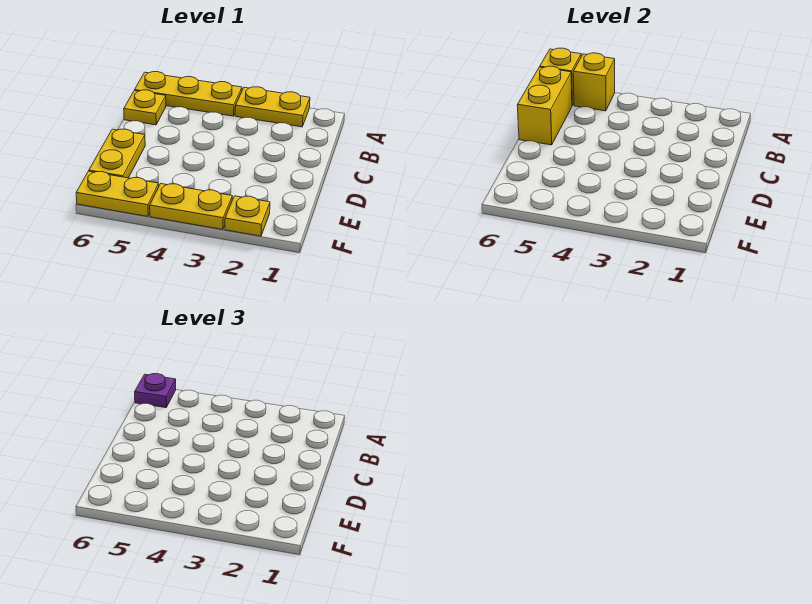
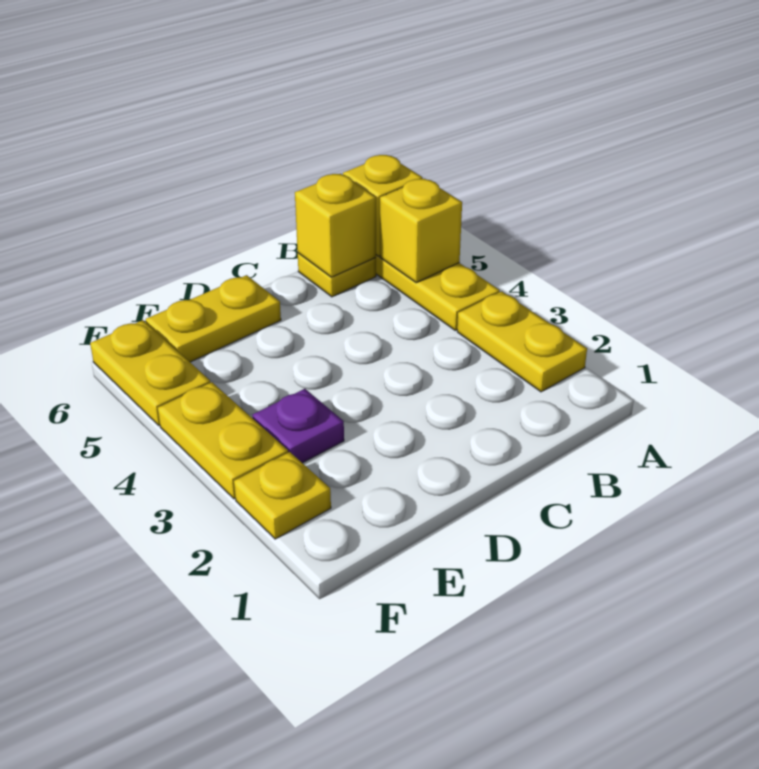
purple 1x1 plate [135,374,176,408] -> purple 1x1 plate moved to [252,389,344,463]
yellow 1x2 brick [517,66,572,145] -> yellow 1x1 brick [295,174,376,277]

